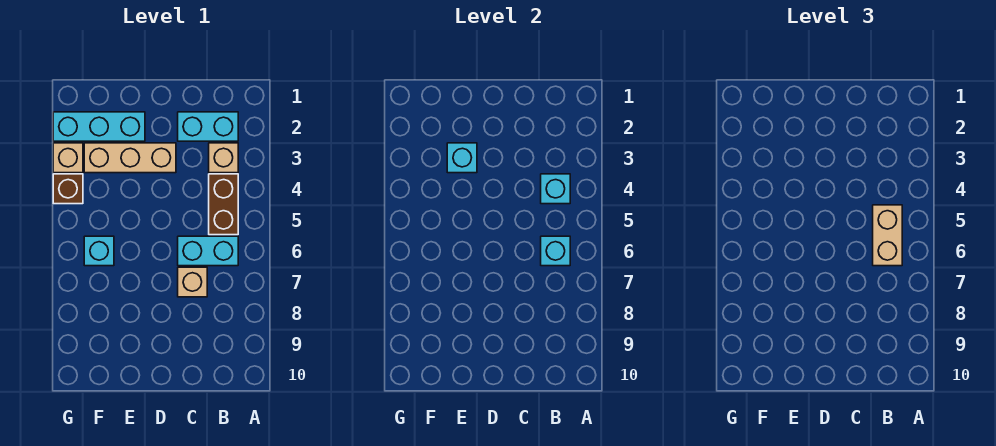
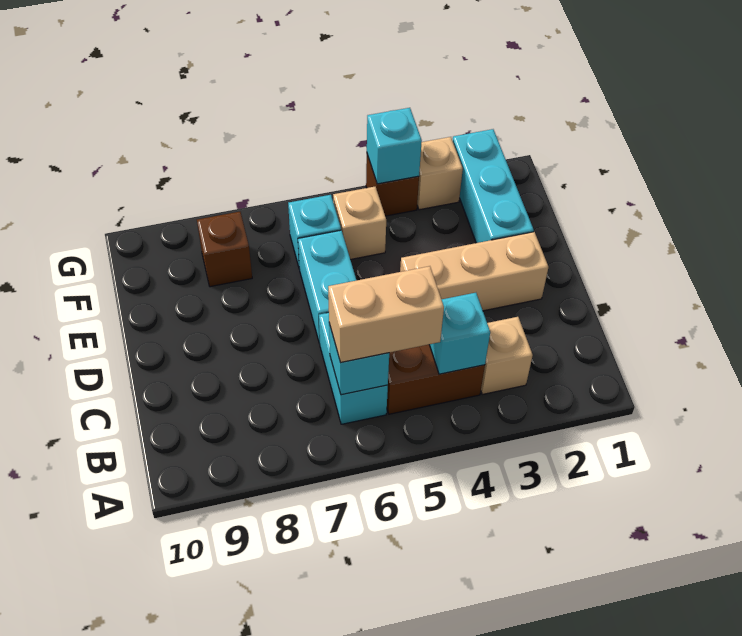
cyan 1x2 brick [178,112,238,141] -> cyan 1x2 brick moved to [298,230,357,344]
tan 1x1 brick [178,267,207,297] -> tan 1x1 brick moved to [333,187,386,260]
tan 1x3 brick [84,143,176,173] -> tan 1x3 brick turned to [400,232,548,311]
cyan 1x1 brick [447,143,477,173] -> cyan 1x1 brick moved to [367,108,422,184]
none -> brown 1x1 brick [197,212,252,287]

